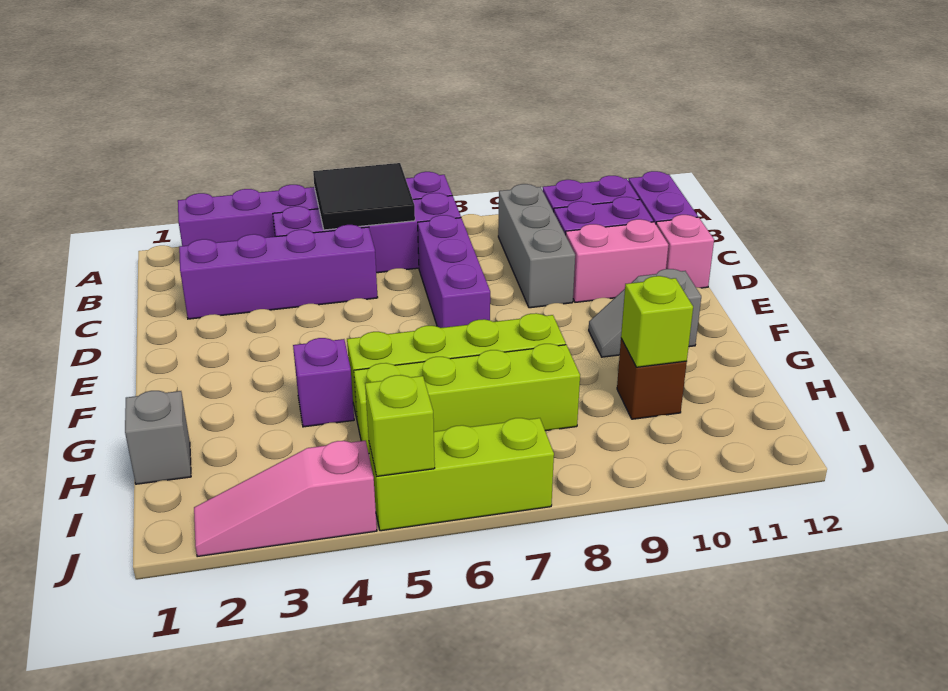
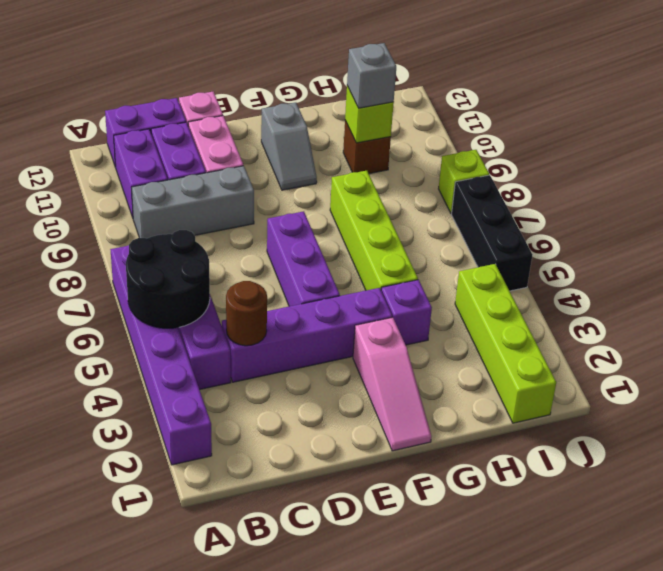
black 2x2 tile [313,163,415,230] -> black 2x2 round brick [126,230,210,328]
purple 1x4 brick [179,225,378,319] -> purple 1x4 brick turned to [222,288,392,382]
none -> brown 1x1 round brick [226,281,267,346]
purple 1x3 brick [418,215,490,328] -> purple 1x3 brick turned to [267,211,340,306]
grey 1x1 brick [125,391,191,484] -> grey 1x1 brick moved to [347,43,396,108]
lime 1x4 brick [354,344,580,453] -> lime 1x4 brick moved to [455,264,556,423]
pink 1x3 slope [194,441,377,557] -> pink 1x3 slope moved to [353,317,431,451]
lime 1x3 brick [369,418,554,531] -> black 1x3 brick [451,175,532,291]
lime 1x1 brick [365,375,435,476] -> lime 1x1 brick moved to [439,150,489,213]

